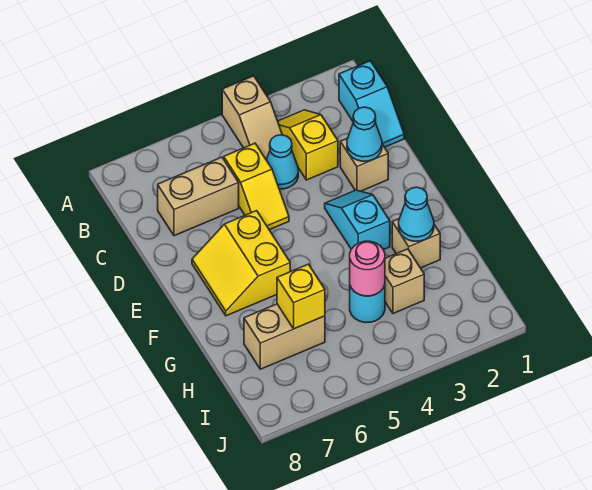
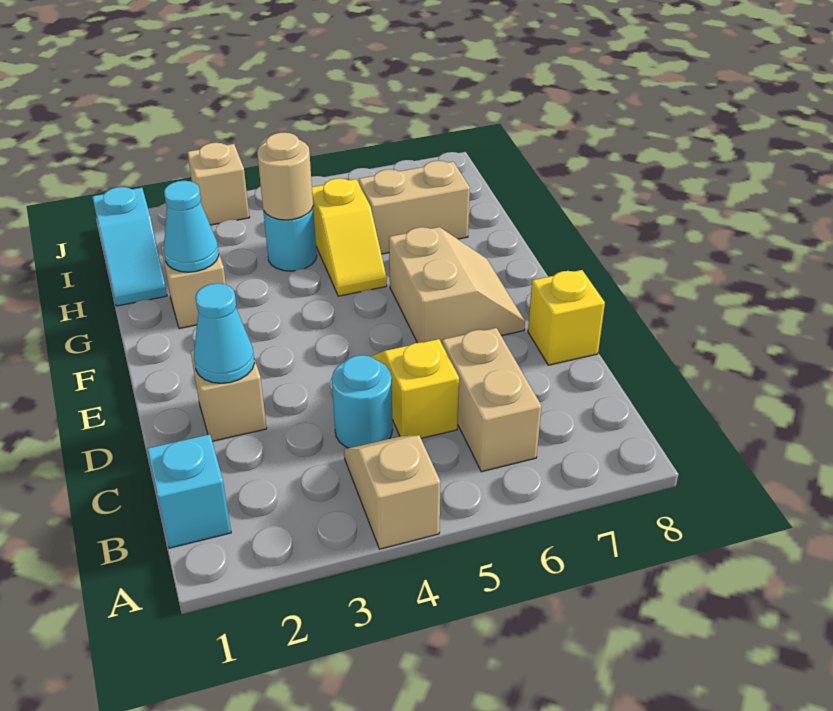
yellow 1x2 slope [278,110,338,180] -> yellow 1x2 slope moved to [312,178,387,296]
cyan 1x1 cone [266,135,298,189] -> cyan 1x1 round brick [332,355,393,448]
tan 1x2 brick [158,157,239,236] -> tan 1x2 brick turned to [442,328,542,472]
cyan 1x2 slope [325,190,390,250] -> cyan 1x2 slope moved to [92,187,167,306]
yellow 2x2 slope [192,211,290,316] -> tan 2x2 slope [389,227,525,343]
tan 1x1 brick [385,249,424,313] -> tan 1x1 brick moved to [188,143,250,225]
pink 1x1 round brick [350,241,385,296] -> tan 1x1 round brick [257,133,313,220]
yellow 1x1 brick [277,264,325,329] -> yellow 1x1 brick moved to [528,270,605,365]

